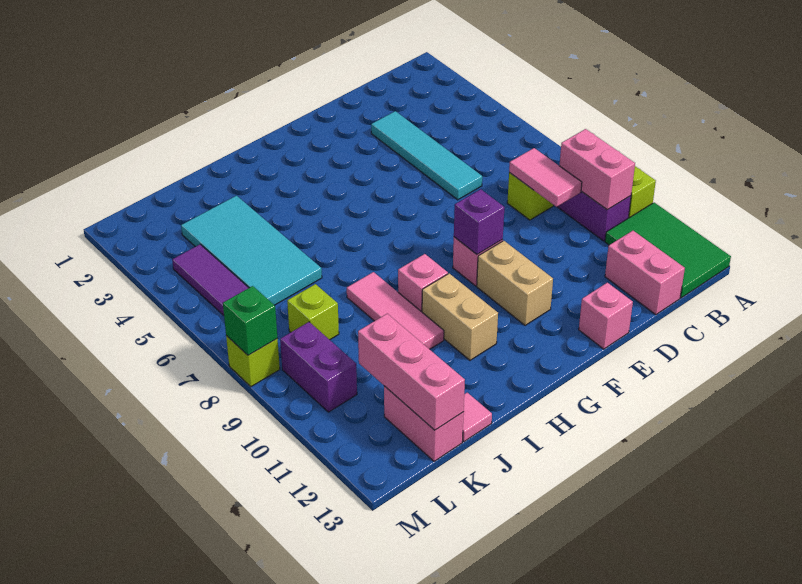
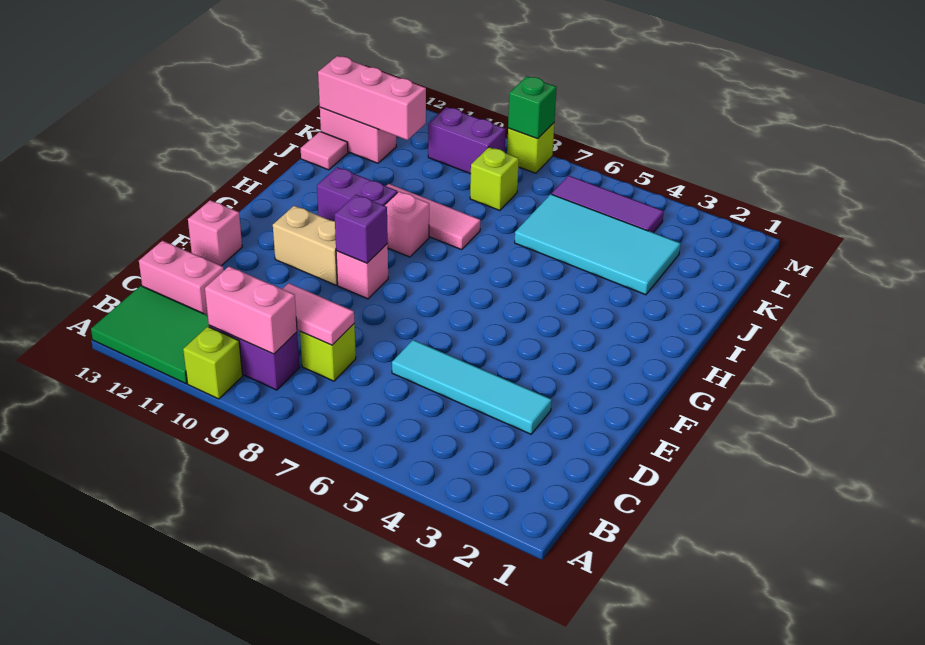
tan 1x2 brick [422,274,498,360] -> purple 1x2 brick [317,167,398,221]

